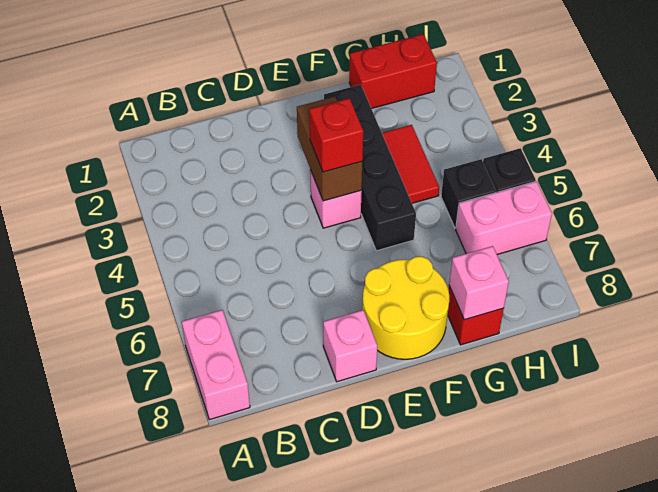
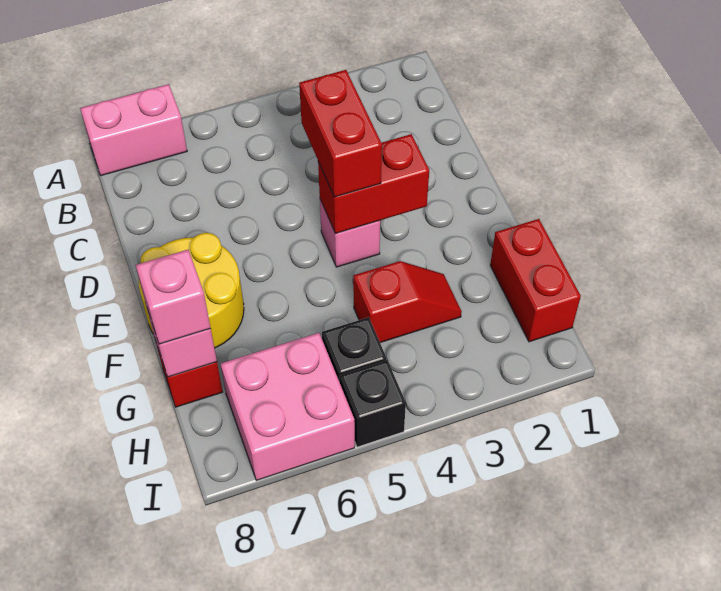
pink 1x1 brick [323,310,377,382] -> pink 1x1 brick moved to [136,250,211,344]
brown 1x2 brick [297,97,362,201] -> red 1x2 brick [318,134,429,233]
red 1x1 brick [309,98,363,172] -> red 1x2 brick [299,70,382,197]
black 1x4 brick [324,85,416,251] -> none
red 1x2 tile [382,125,439,203] -> red 1x2 slope [353,261,462,343]
pink 1x2 brick [456,181,552,254] -> pink 2x2 brick [221,333,355,480]

